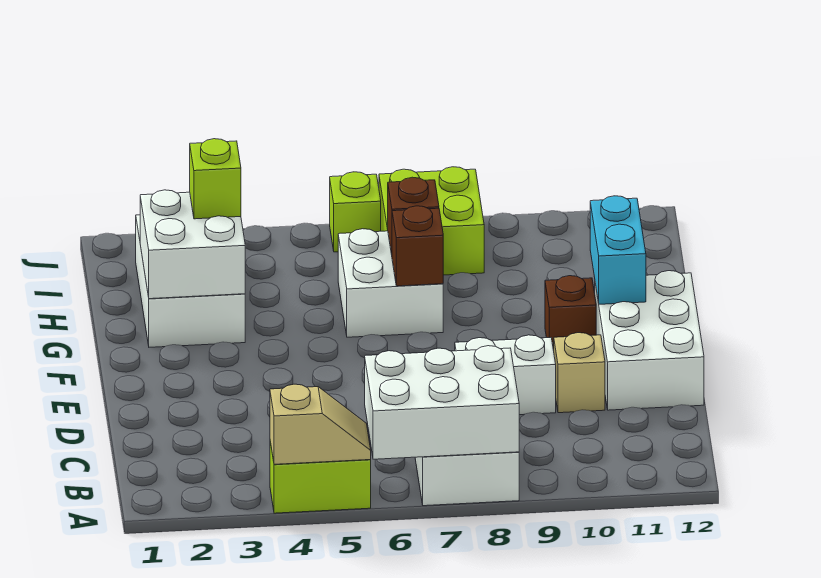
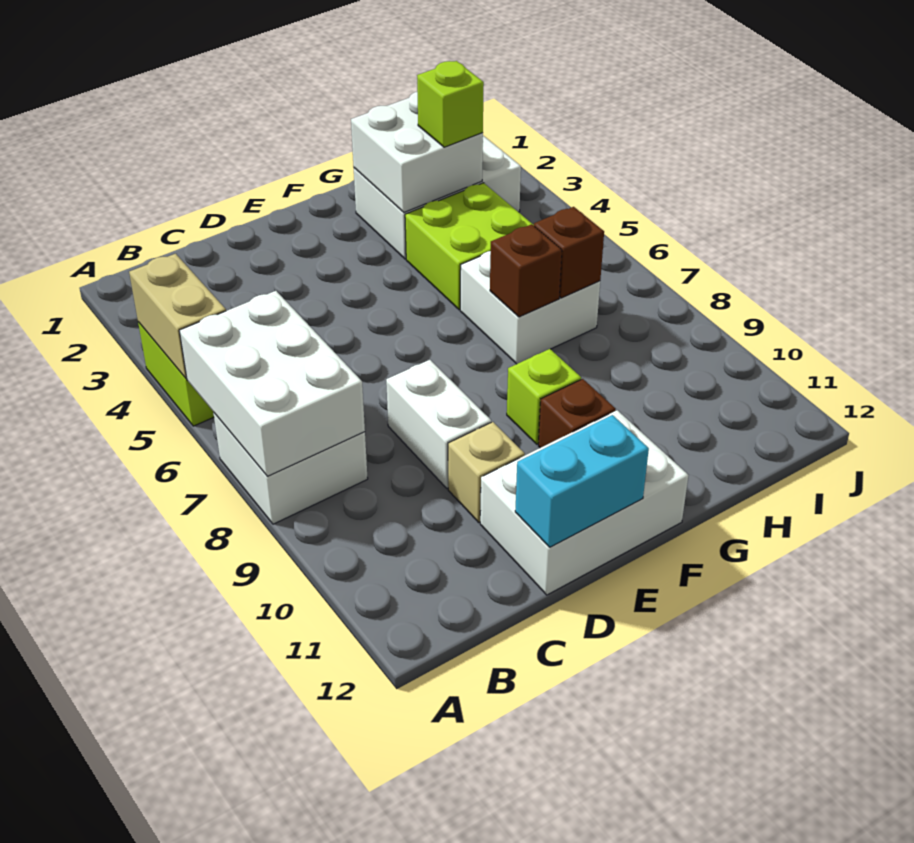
tan 1x2 slope [270,384,371,464] -> tan 1x2 brick [129,254,226,378]
cyan 1x2 brick [590,196,646,304] -> cyan 1x2 brick moved to [515,415,649,547]
lime 2x2 brick [379,167,484,275] -> lime 2x2 brick moved to [405,183,534,310]
lime 1x1 brick [330,172,381,252] -> lime 1x1 brick moved to [507,349,581,444]

